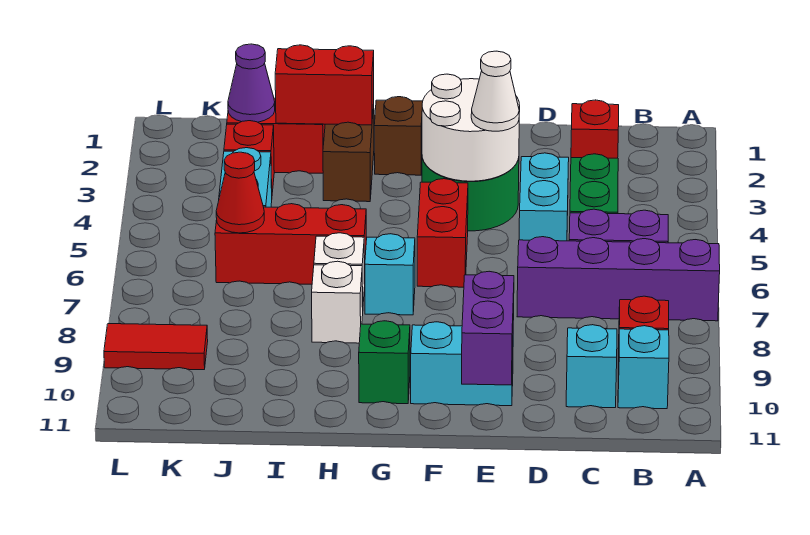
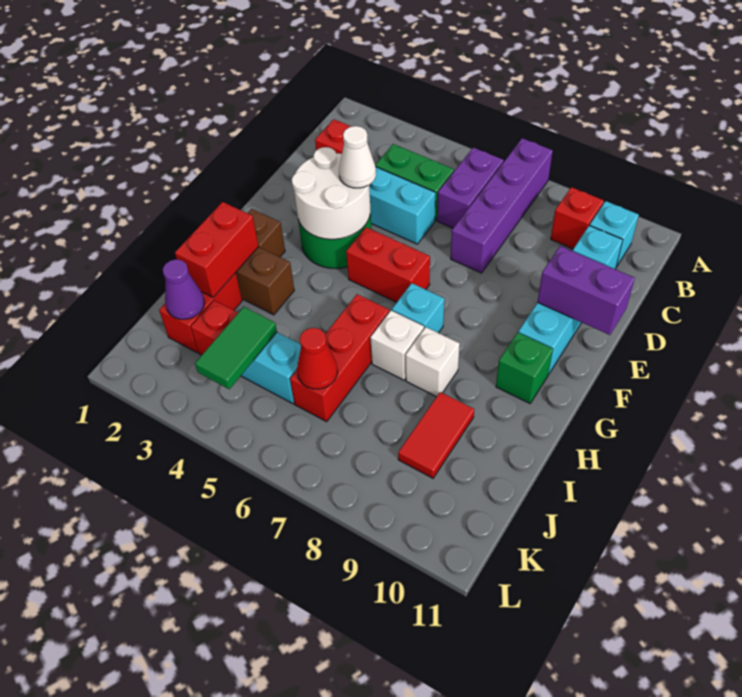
none -> green 1x2 tile [195,307,277,389]
red 1x2 tile [104,324,208,370] -> red 1x2 tile moved to [398,392,474,478]

